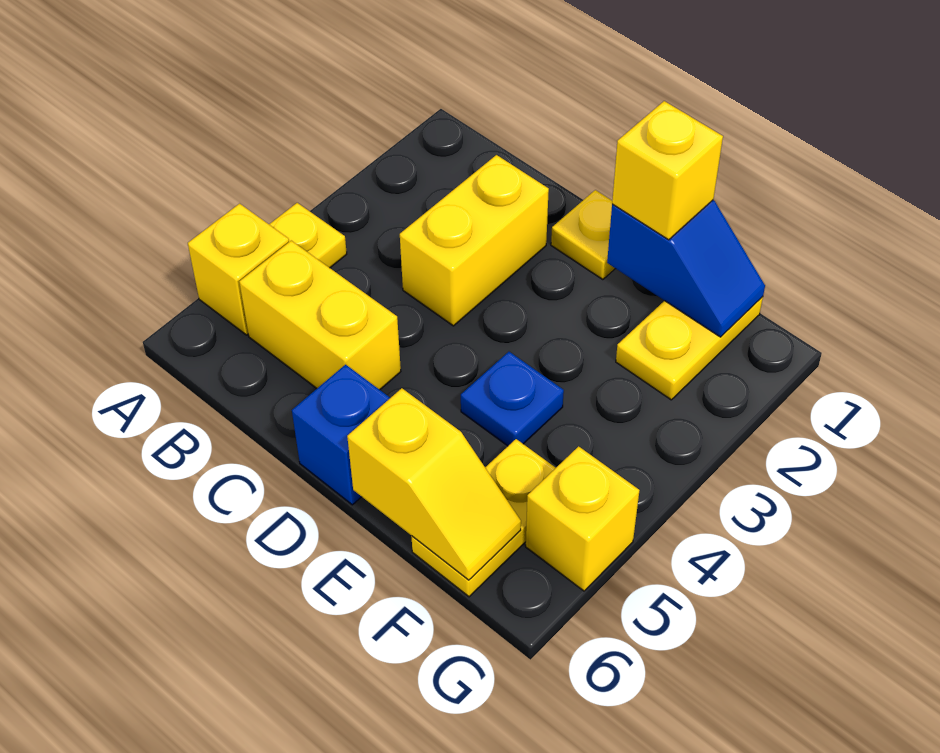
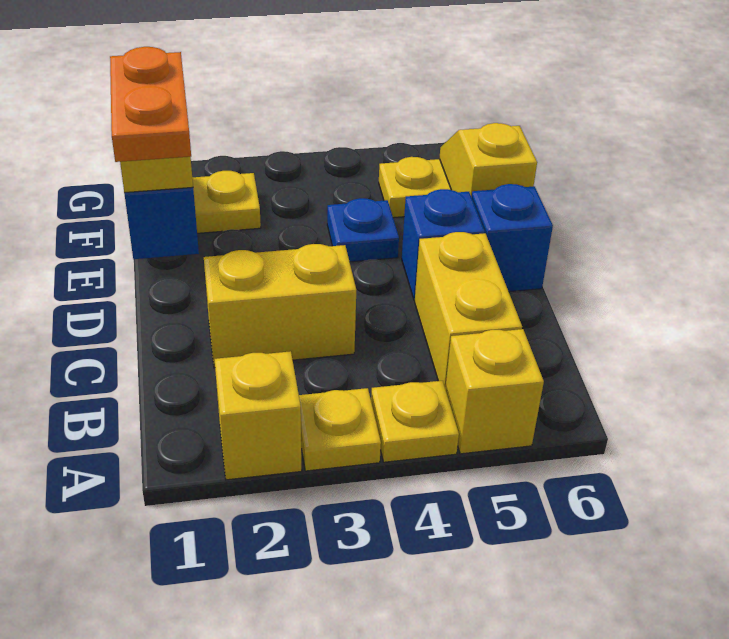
yellow 1x1 plate [551,190,615,280] -> yellow 1x1 plate moved to [299,388,381,471]
none -> orange 1x2 plate [110,47,191,162]
none -> blue 1x1 brick [402,189,485,300]
yellow 1x1 brick [526,446,640,591] -> yellow 1x1 brick moved to [215,351,302,480]

